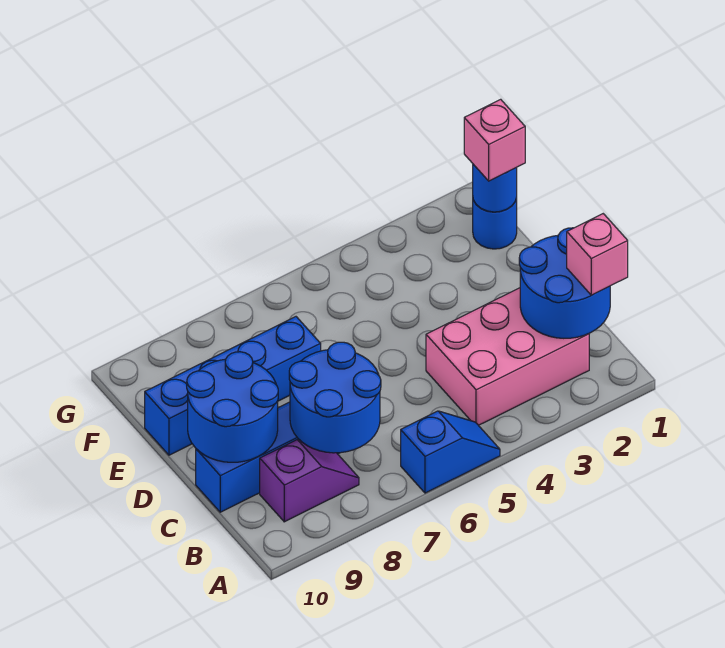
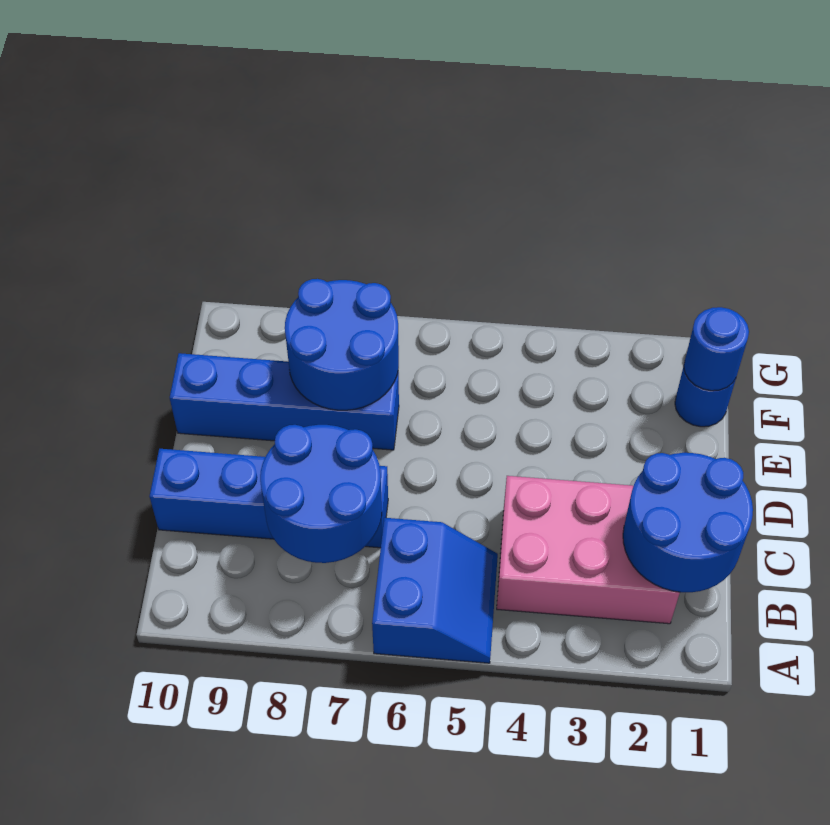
blue 1x2 slope [401,411,500,493] -> blue 2x2 slope [372,518,498,663]
pink 1x1 brick [567,214,628,295] -> none
purple 1x2 slope [260,440,359,522] -> none
blue 2x2 round brick [187,352,278,462] -> blue 2x2 round brick moved to [285,279,399,410]
pink 1x1 brick [464,99,525,181] -> none

